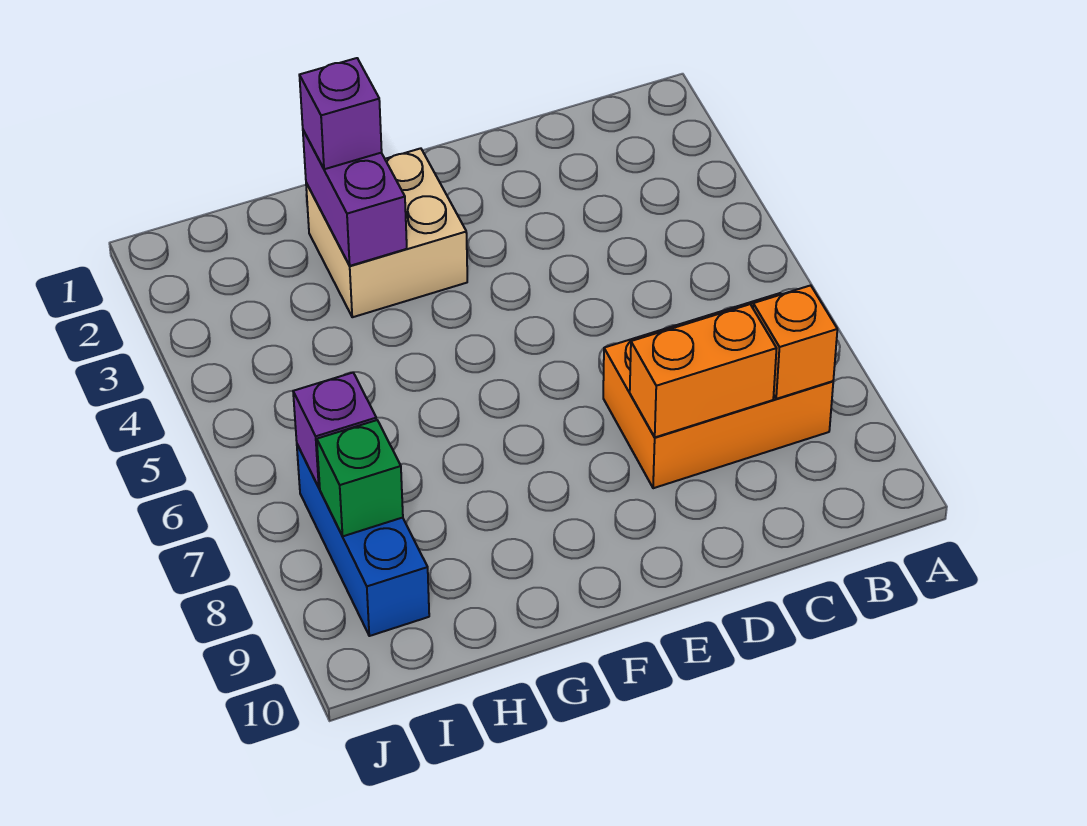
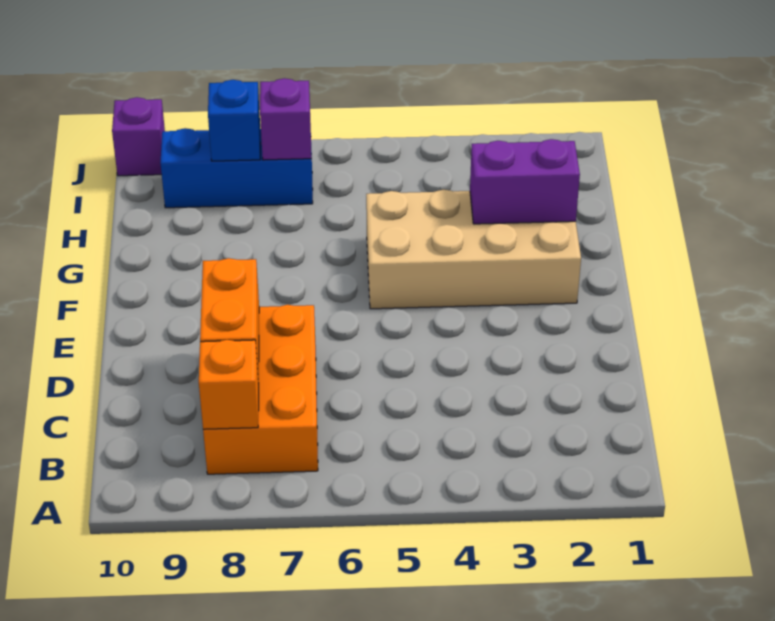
tan 2x2 brick [306,148,467,317] -> tan 2x4 brick [366,190,581,309]
purple 1x1 brick [299,58,382,169] -> purple 1x1 brick moved to [112,97,165,176]
green 1x1 brick [317,420,403,536] -> blue 1x1 brick [208,80,260,161]

